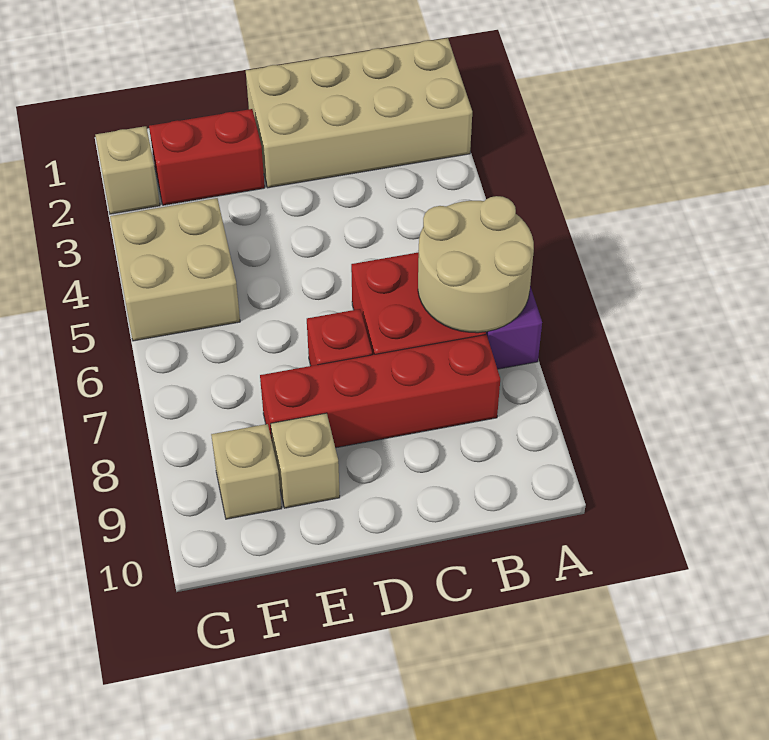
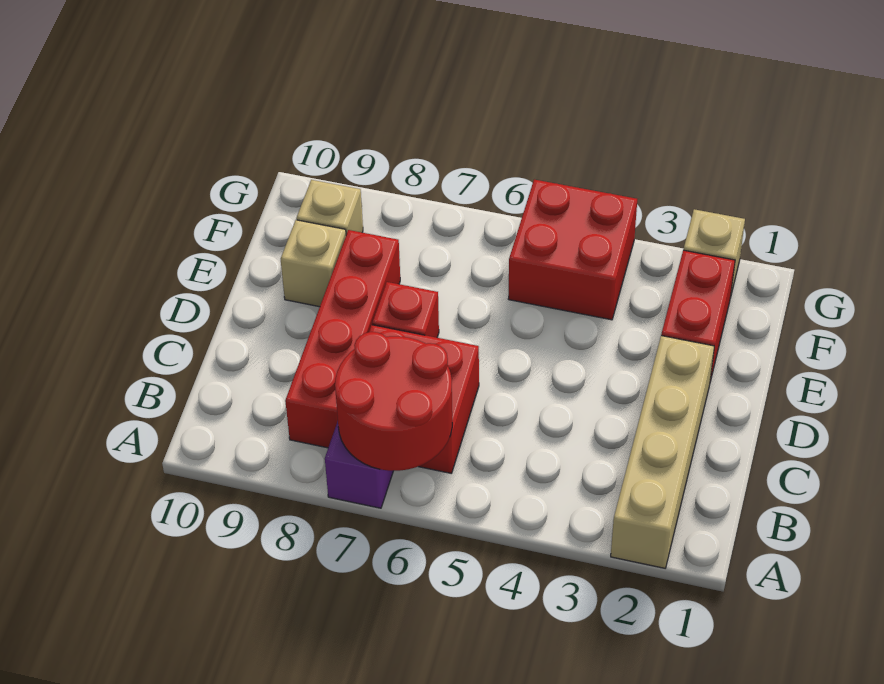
tan 2x4 brick [246,38,472,188] -> tan 1x4 brick [611,336,714,568]
tan 2x2 round brick [418,196,534,333] -> red 2x2 round brick [335,332,452,471]
tan 2x2 brick [110,198,240,341] -> red 2x2 brick [508,180,637,320]

